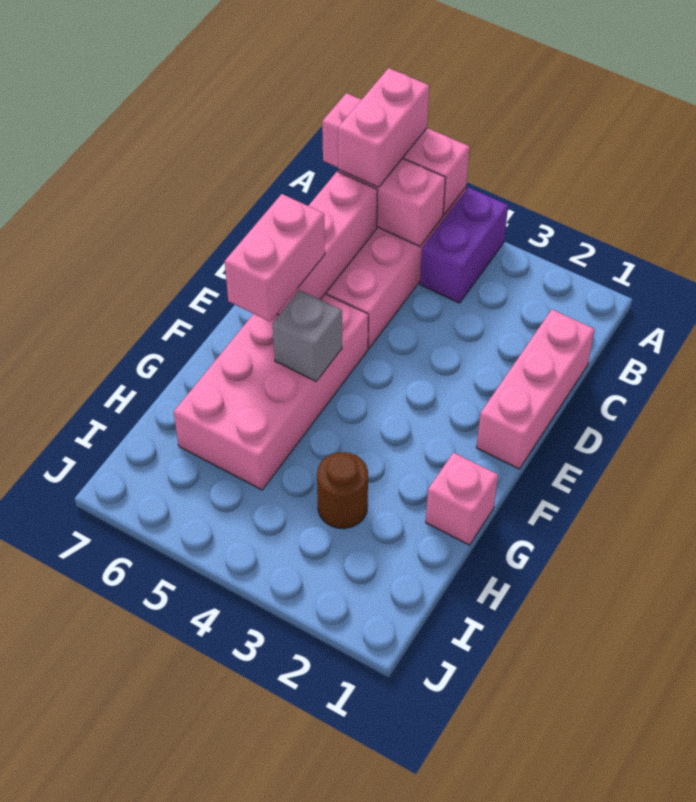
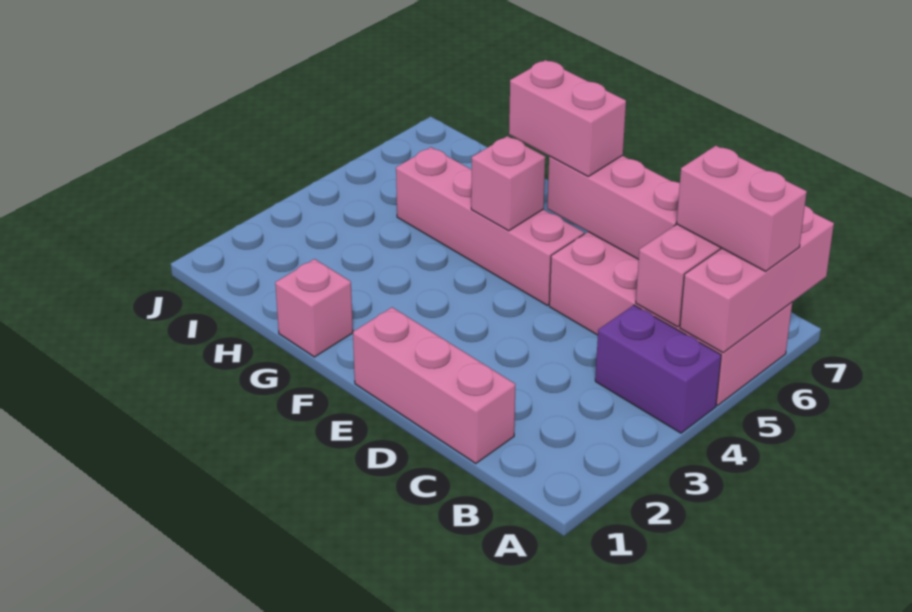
pink 2x4 brick [174,294,368,490] -> pink 1x4 brick [396,147,584,305]
grey 1x1 brick [273,290,342,381] -> pink 1x1 brick [471,136,545,231]
brown 1x1 round brick [317,452,368,529] -> none

